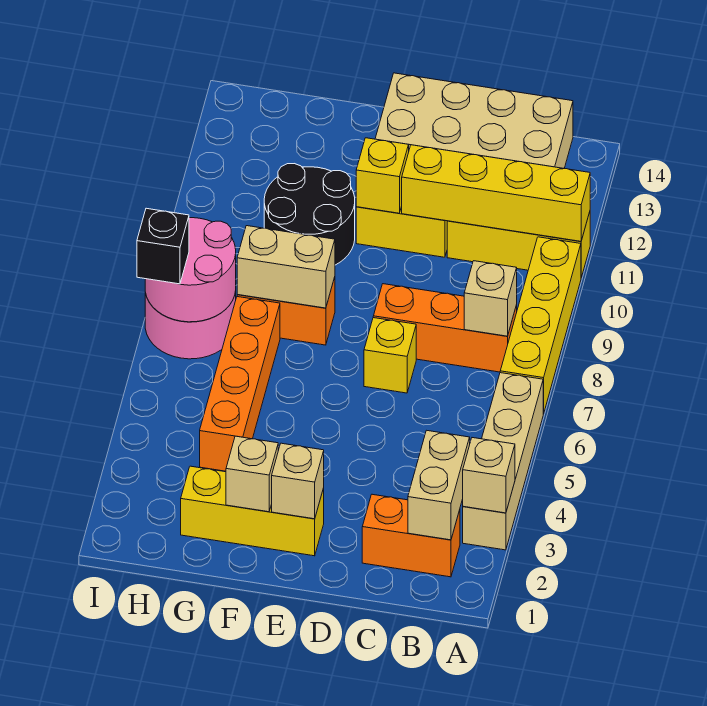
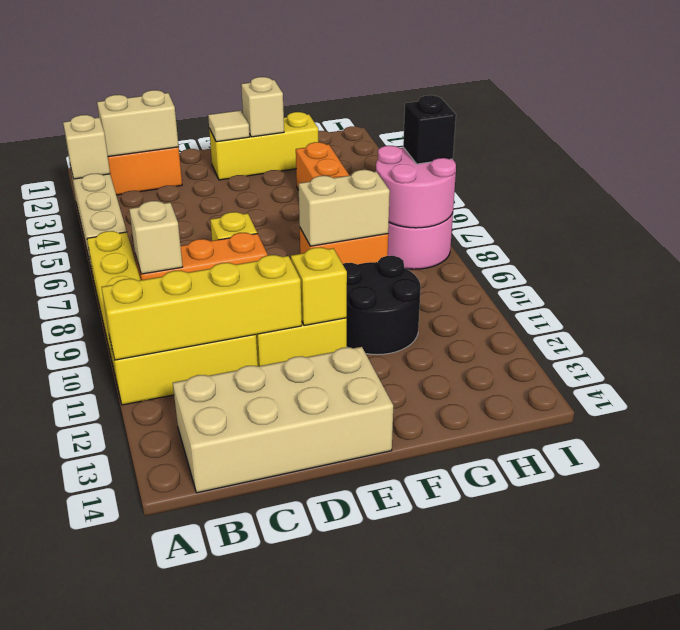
tan 1x2 brick [408,430,470,540] -> tan 1x2 brick turned to [97,90,179,157]
tan 1x1 brick [272,443,324,519] -> tan 1x1 tile [208,110,250,142]

